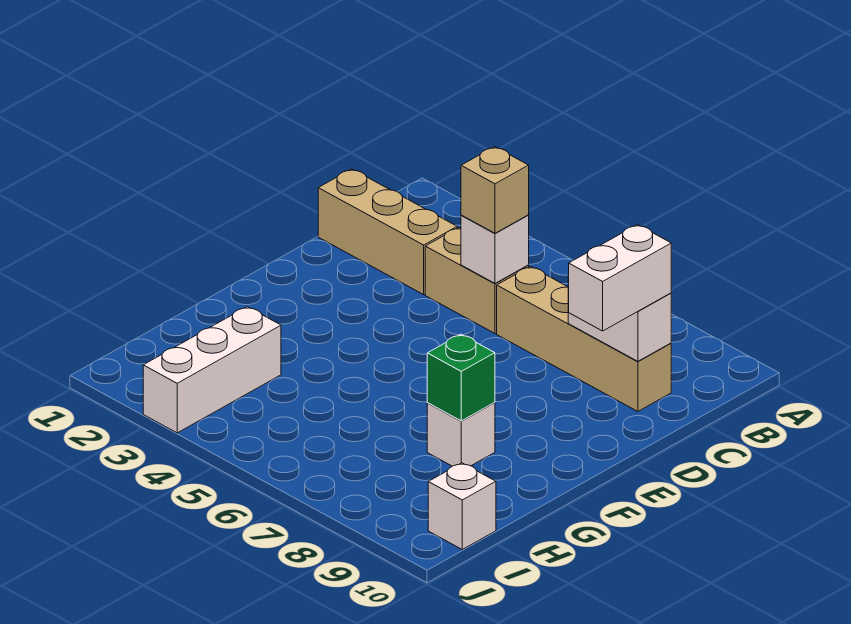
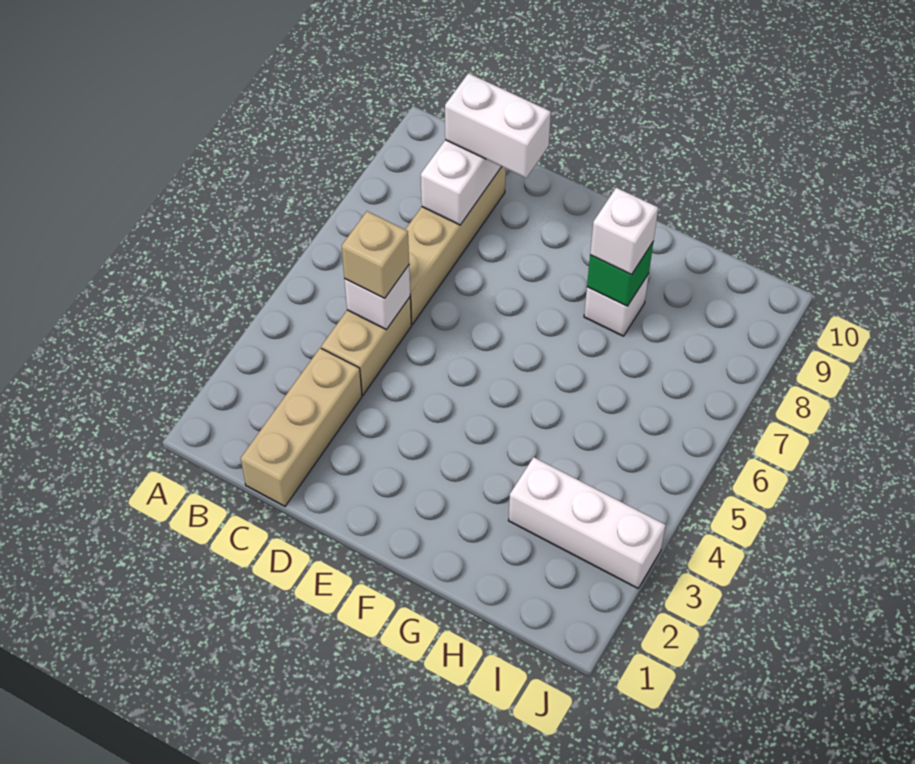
white 1x1 brick [428,463,496,549] -> white 1x1 brick moved to [590,188,658,275]

